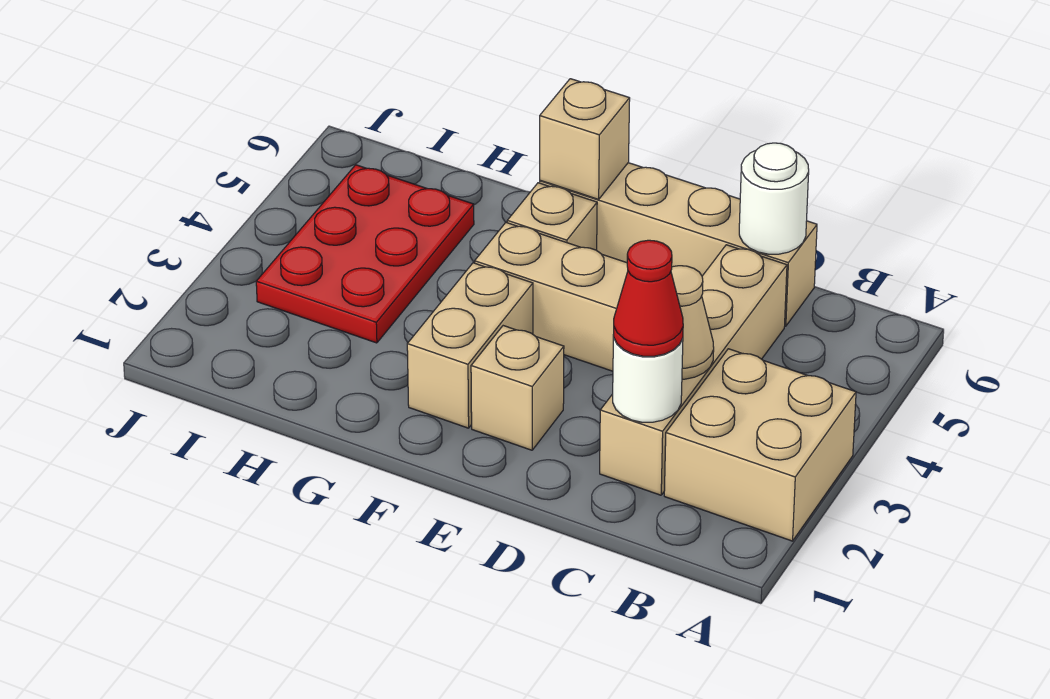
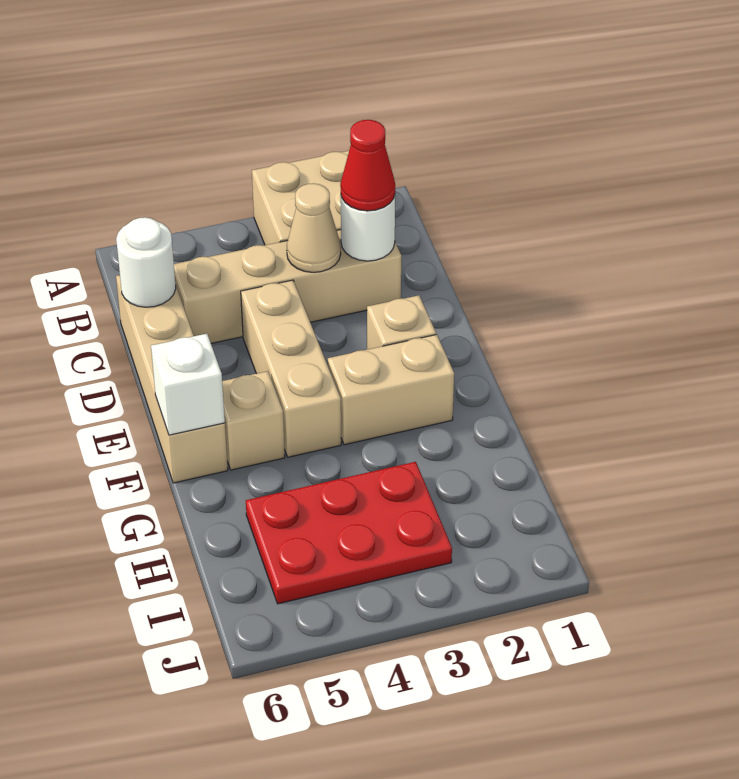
tan 1x1 brick [540,79,630,199] -> white 1x1 brick [151,334,225,435]

